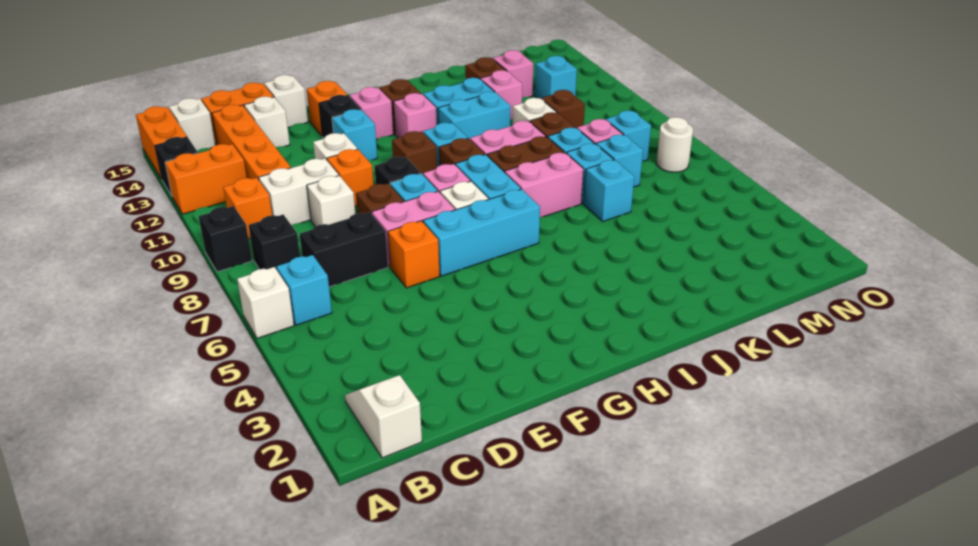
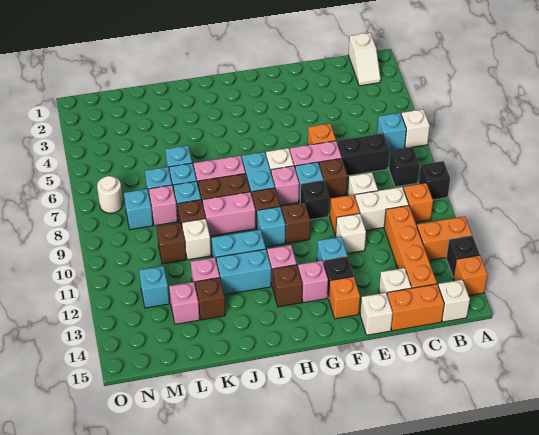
orange 1x2 brick [136,106,187,179] -> orange 1x1 brick [454,255,487,296]
cyan 1x3 brick [423,189,540,276] -> none

